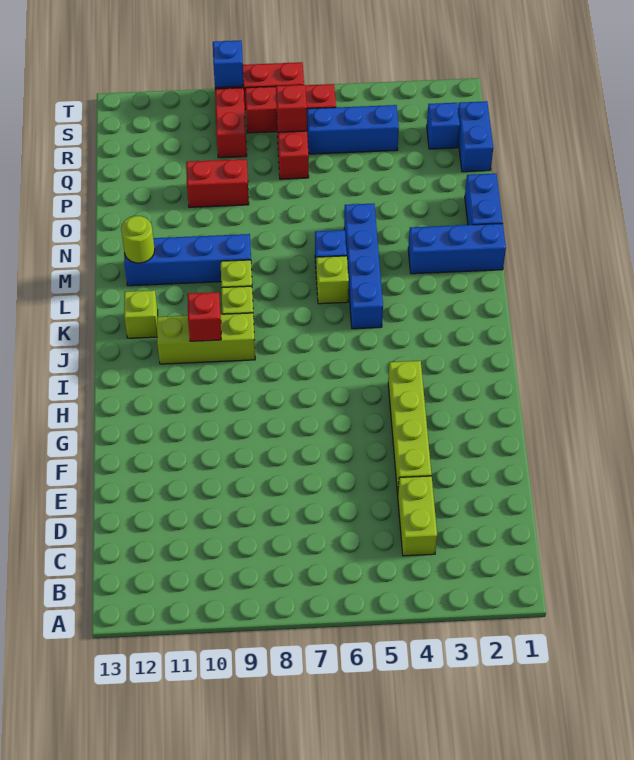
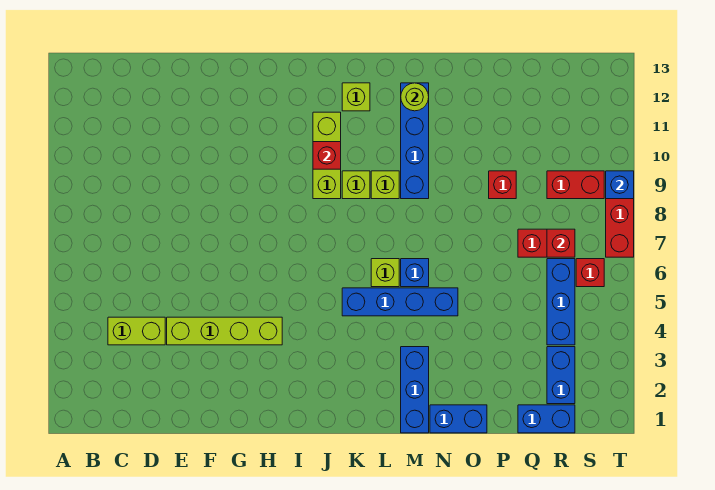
red 1x2 brick [186,159,249,207] -> red 1x1 brick [489,171,516,199]
blue 1x1 brick [427,103,460,149] -> blue 1x2 brick [547,347,575,404]
red 1x3 brick [245,84,336,133] -> red 1x1 brick [576,259,604,287]

